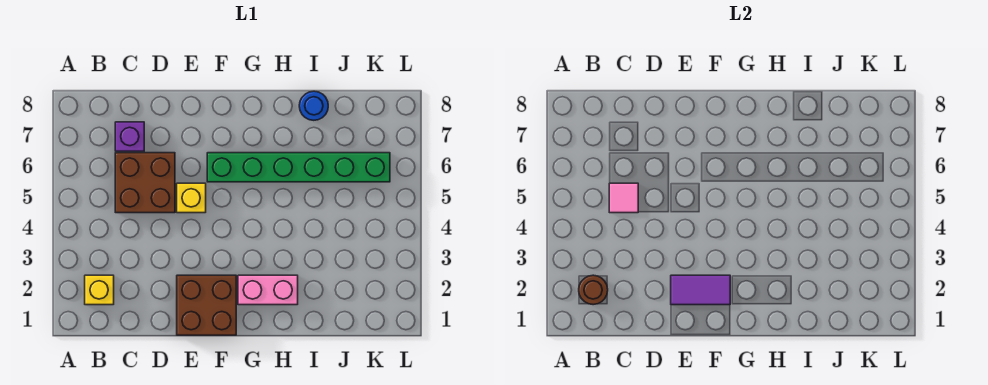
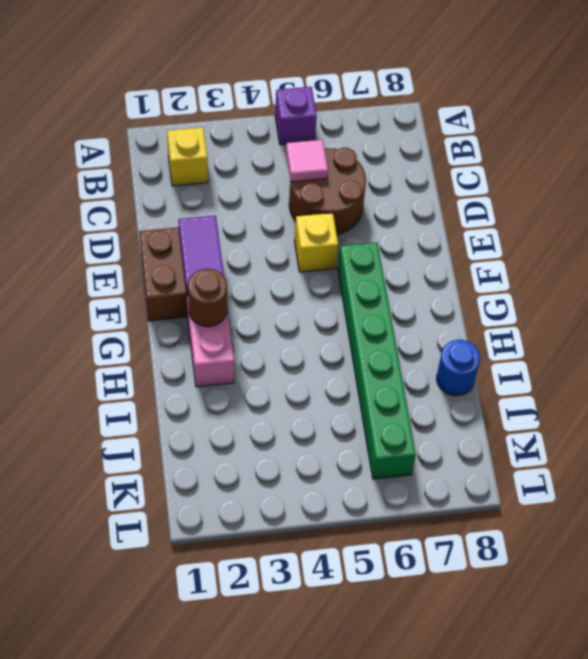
brown 1x1 round brick [579,275,608,305] -> brown 1x1 round brick moved to [188,269,227,327]
brown 2x2 brick [115,153,175,213] -> brown 2x2 round brick [289,148,366,235]
purple 1x1 brick [115,122,144,151] -> purple 1x1 brick moved to [275,87,317,145]

